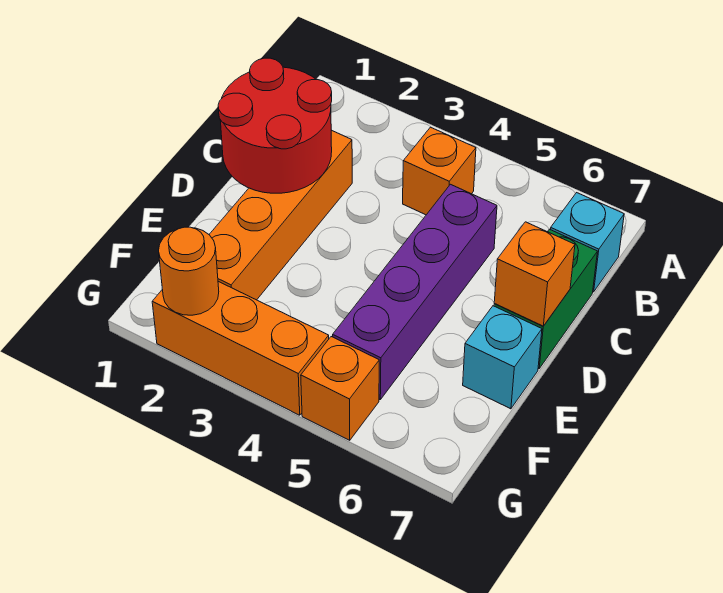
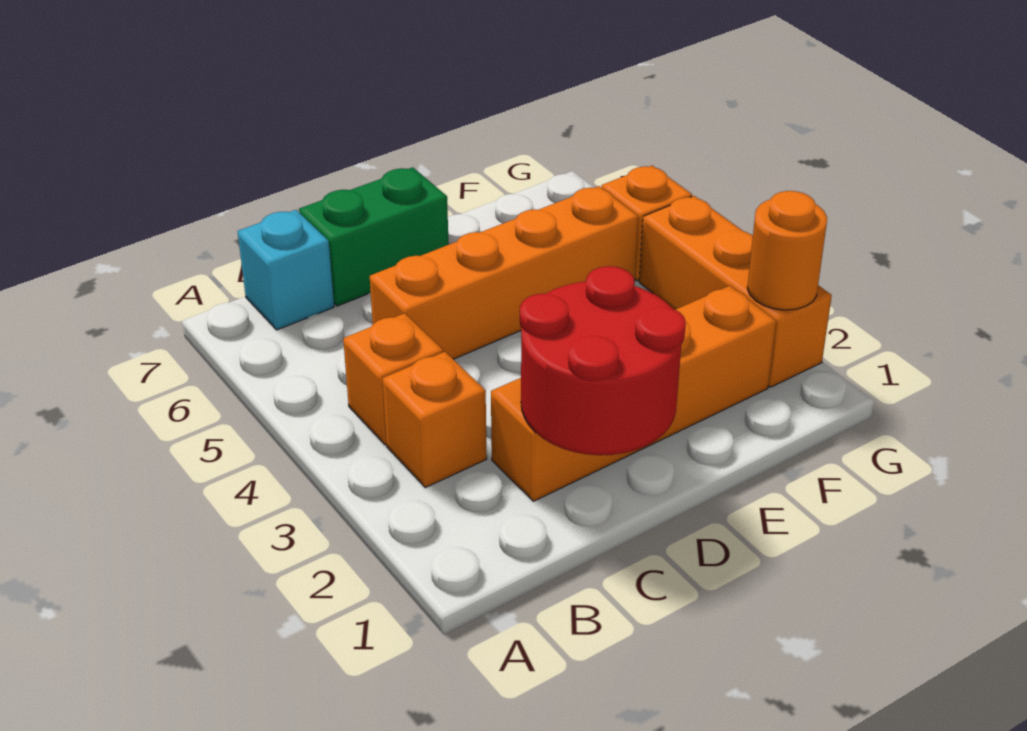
purple 1x4 brick [333,184,497,399] -> orange 1x4 brick [370,186,638,359]
orange 1x1 brick [494,222,575,326] -> orange 1x1 brick moved to [383,352,487,488]
cyan 1x1 brick [463,306,542,409] -> none

